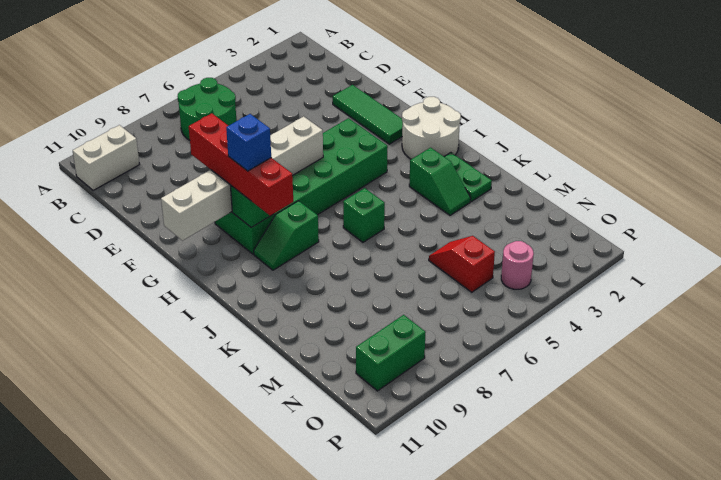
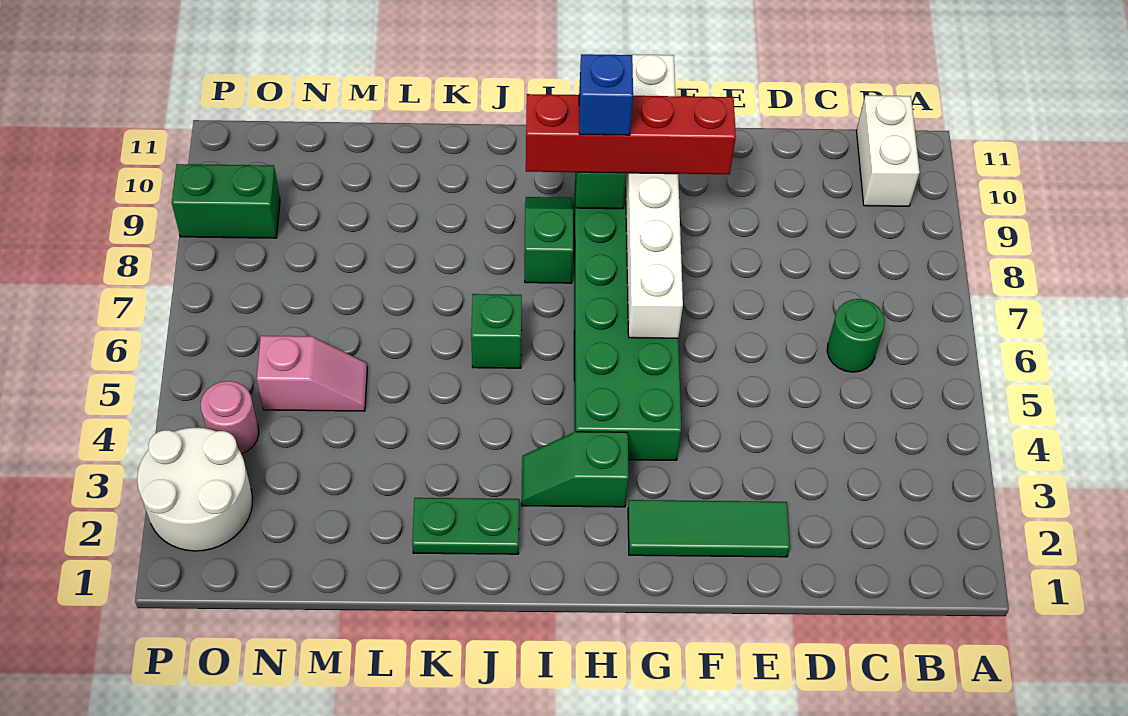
green 2x2 round brick [178,78,236,140] -> green 1x1 round brick [827,299,885,372]
white 2x2 round brick [402,97,461,159] -> white 2x2 round brick moved to [137,428,253,551]
green 1x2 slope [409,148,471,215] -> green 1x2 slope moved to [522,432,629,507]
red 1x2 slope [429,236,495,292] -> pink 1x2 slope [257,336,367,411]
green 1x2 brick [356,315,426,391] -> green 1x2 brick turned to [172,164,280,238]

